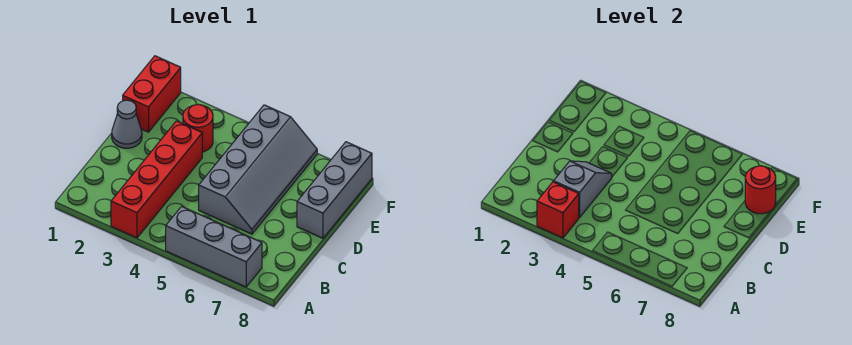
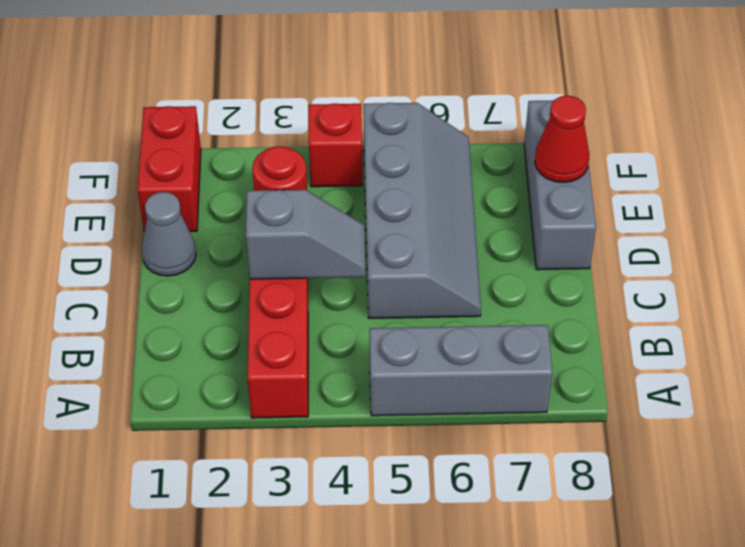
red 1x1 brick [537,182,579,238] -> red 1x1 brick moved to [309,103,362,187]
grey 1x2 slope [554,161,612,218] -> grey 1x2 slope turned to [246,190,365,279]
red 1x1 round brick [745,166,776,214] -> red 1x1 cone [535,96,589,182]

